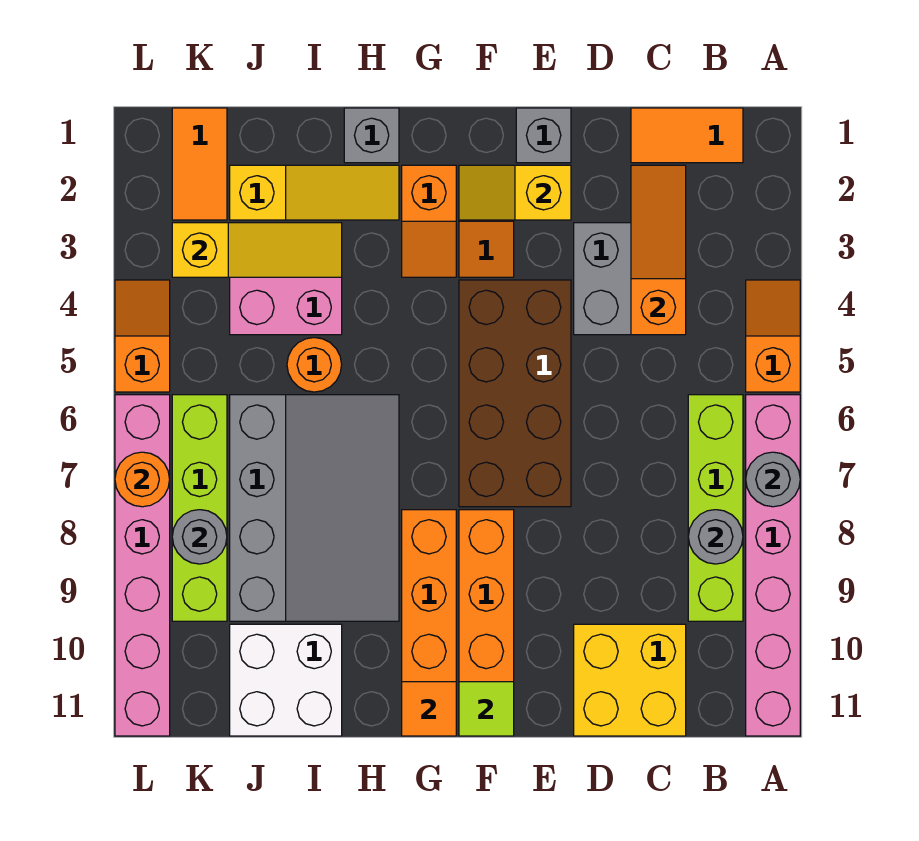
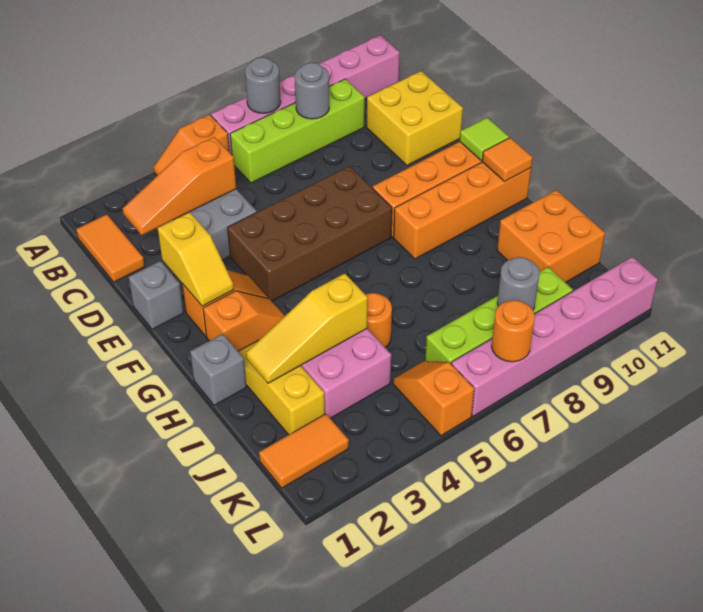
grey 3x4 slope [230,395,399,621] -> none
yellow 1x3 slope [172,223,342,277] -> yellow 1x3 slope turned to [246,273,368,383]
white 2x2 brick [230,624,342,736] -> orange 2x2 brick [497,190,605,283]
orange 1x2 slope [115,280,170,392] -> orange 1x2 slope turned to [393,361,474,436]

